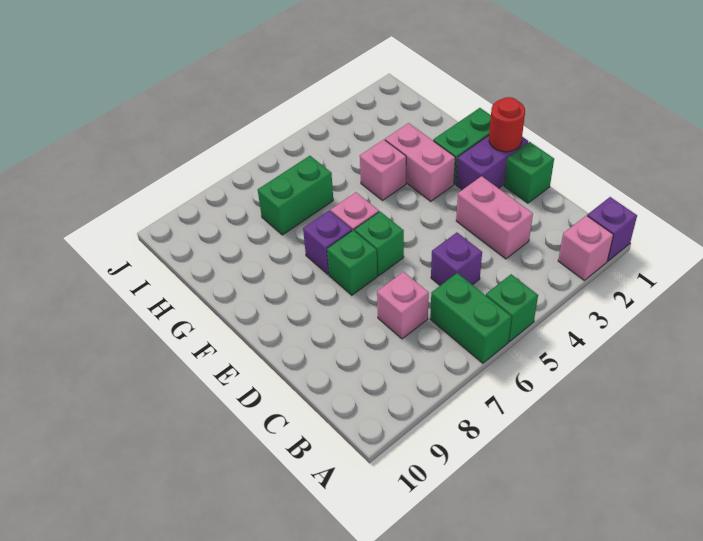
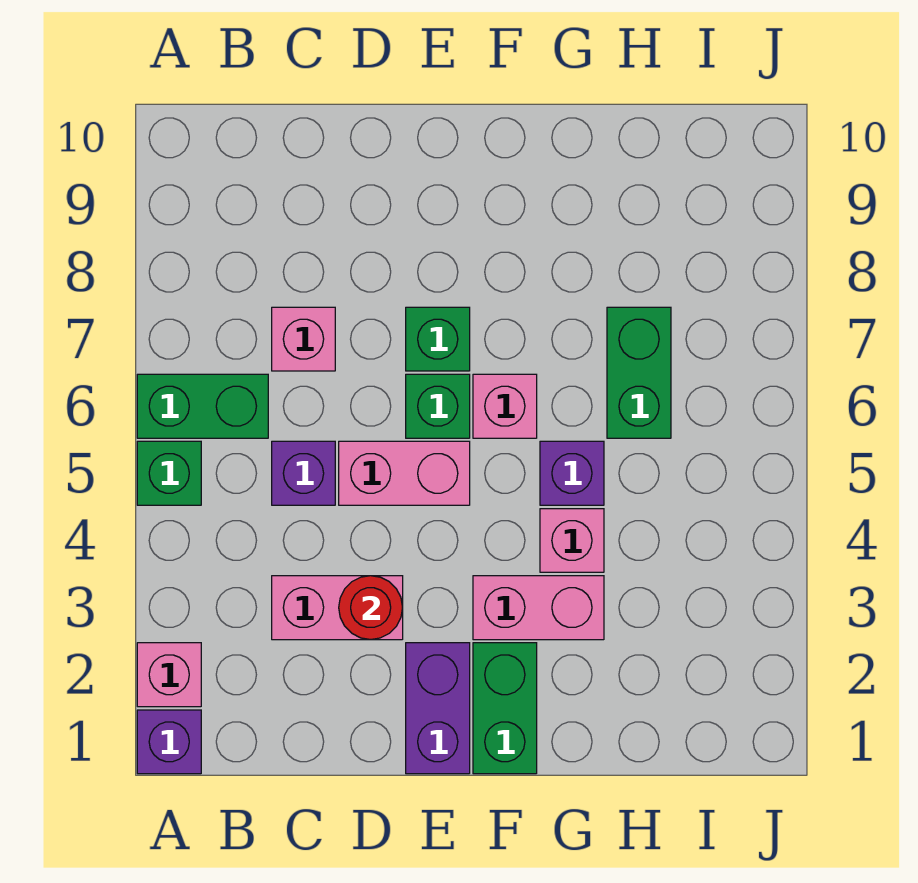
green 1x1 brick [504,142,554,203] -> none
none -> pink 1x2 brick [339,441,470,505]
red 1x1 round brick [489,97,525,152] -> red 1x1 round brick moved to [339,576,403,640]
purple 1x1 brick [303,211,352,274] -> purple 1x1 brick moved to [540,441,604,505]

